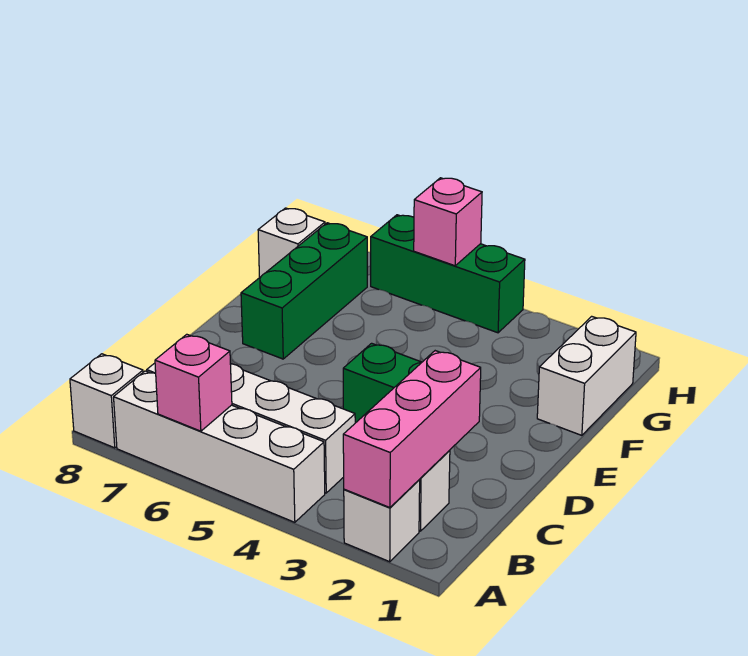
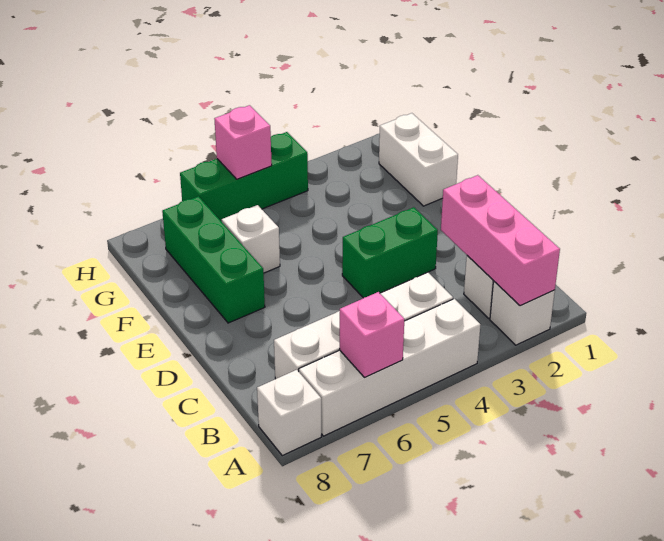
white 1x1 brick [258,208,325,278] -> white 1x1 brick moved to [222,205,280,273]

